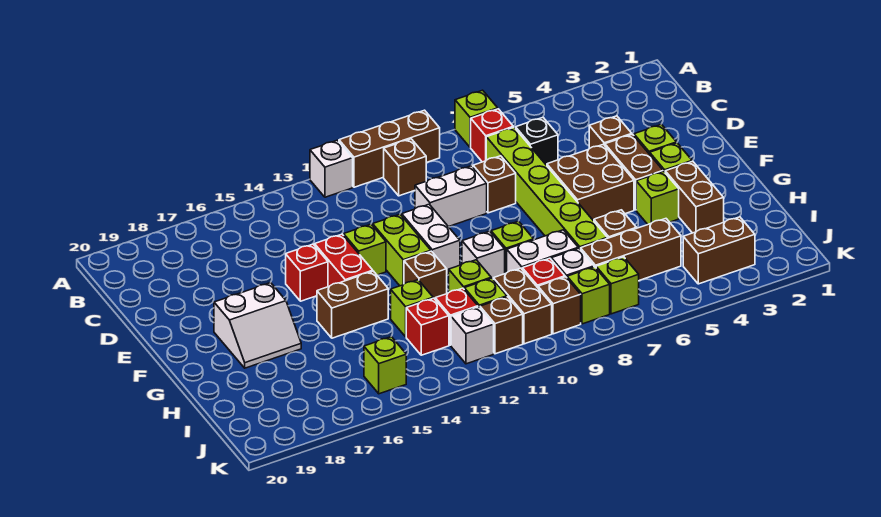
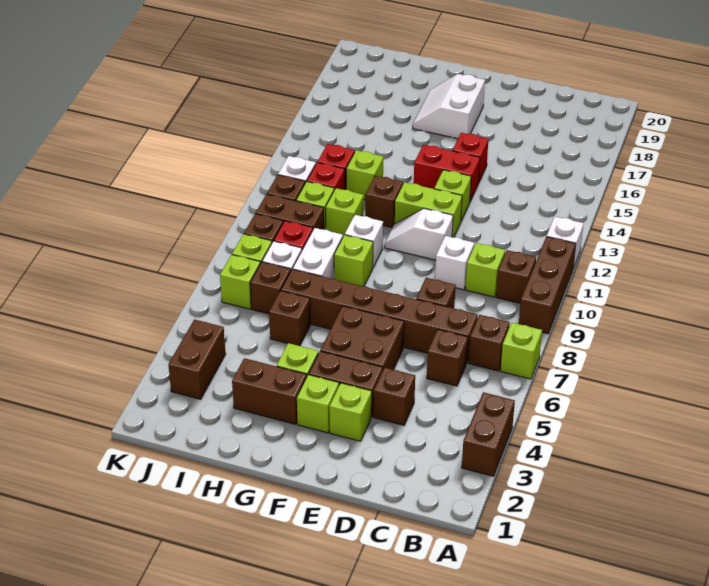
red 1x1 brick [471,109,513,162] -> brown 1x1 brick [469,315,510,371]
black 1x1 brick [516,118,558,165] -> brown 1x1 brick [427,329,468,386]
lime 1x6 brick [486,127,607,250] -> brown 1x6 brick [281,269,478,362]
white 1x2 brick [415,166,487,227] -> white 1x1 brick [435,236,474,290]
white 1x2 brick [402,204,460,275] -> white 1x2 slope [385,209,453,260]
brown 1x2 brick [317,271,388,338] -> brown 1x2 brick moved to [462,392,515,476]
brown 1x3 brick [581,219,681,280] -> brown 1x1 brick [250,262,291,314]
lime 1x1 brick [364,337,406,394] -> lime 1x1 brick moved to [465,243,505,297]

